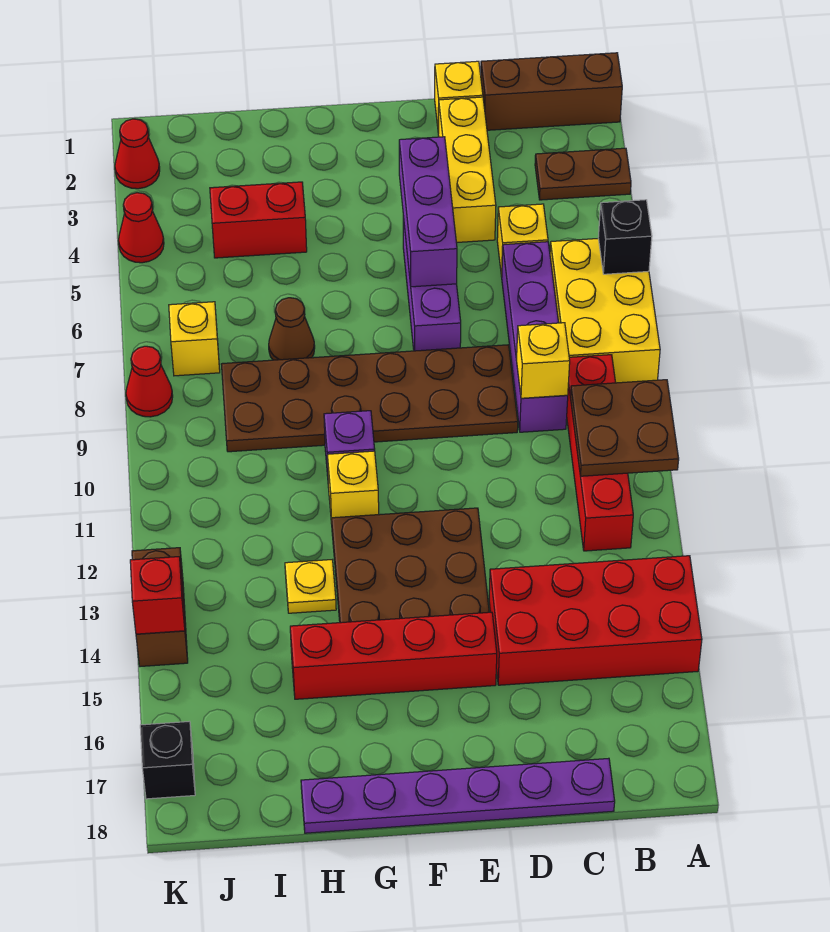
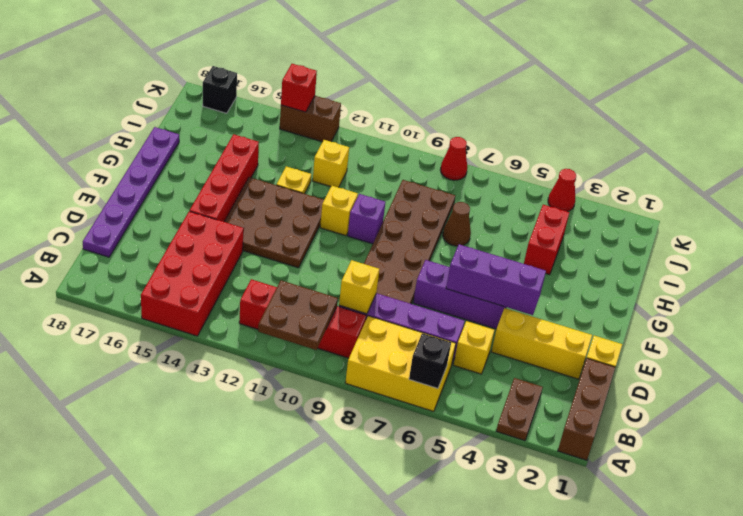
yellow 1x1 brick [169,302,220,376] -> yellow 1x1 brick moved to [313,140,349,187]
red 1x1 cone [115,119,160,189] -> none

